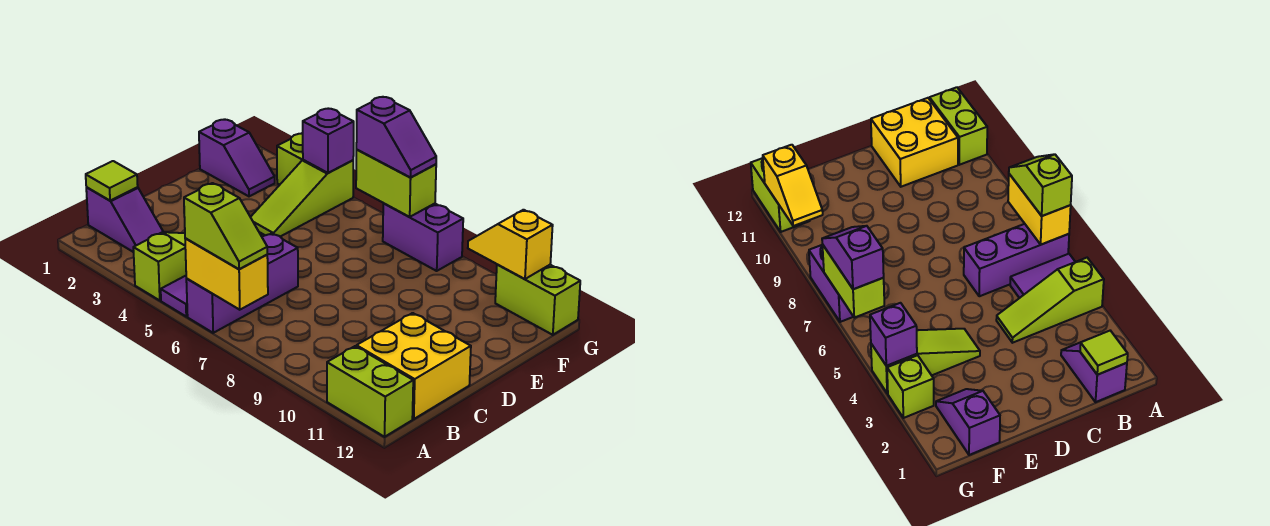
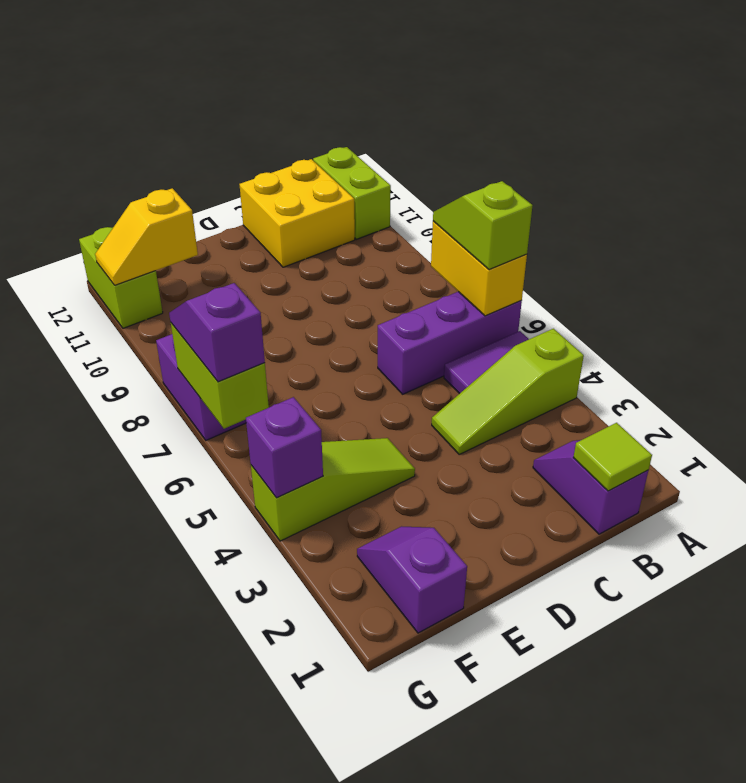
lime 1x1 brick [277,133,303,185] -> none
yellow 1x2 slope [468,210,553,279] -> yellow 1x2 slope turned to [95,188,198,285]

